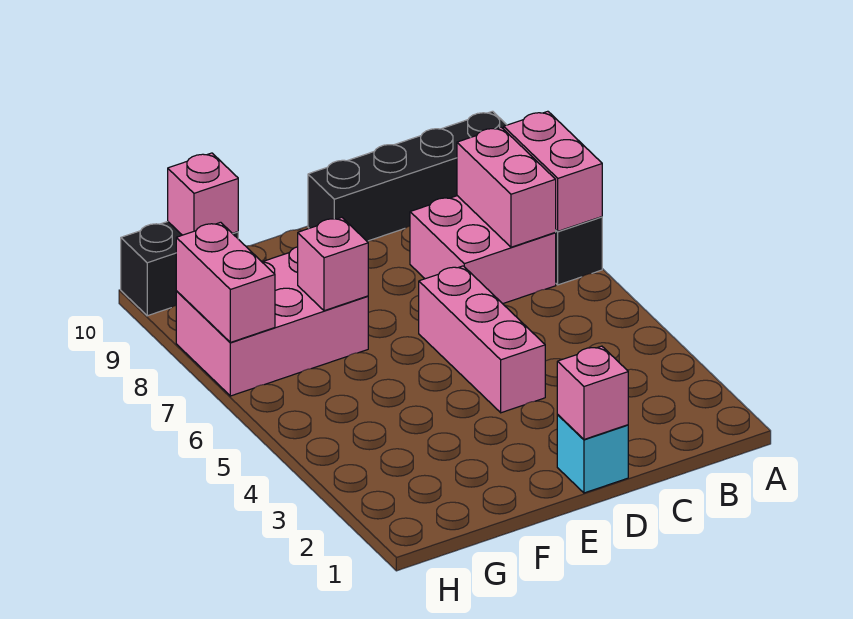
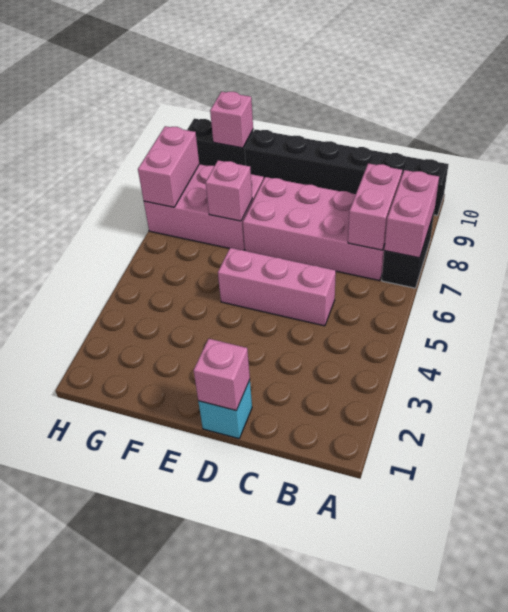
black 1x4 brick [308,111,506,241] -> black 1x6 brick [245,129,448,215]
pink 2x2 brick [410,196,556,304] -> pink 2x4 brick [243,177,385,281]
pink 1x3 brick [419,266,545,413] -> pink 1x3 brick turned to [218,248,336,326]

